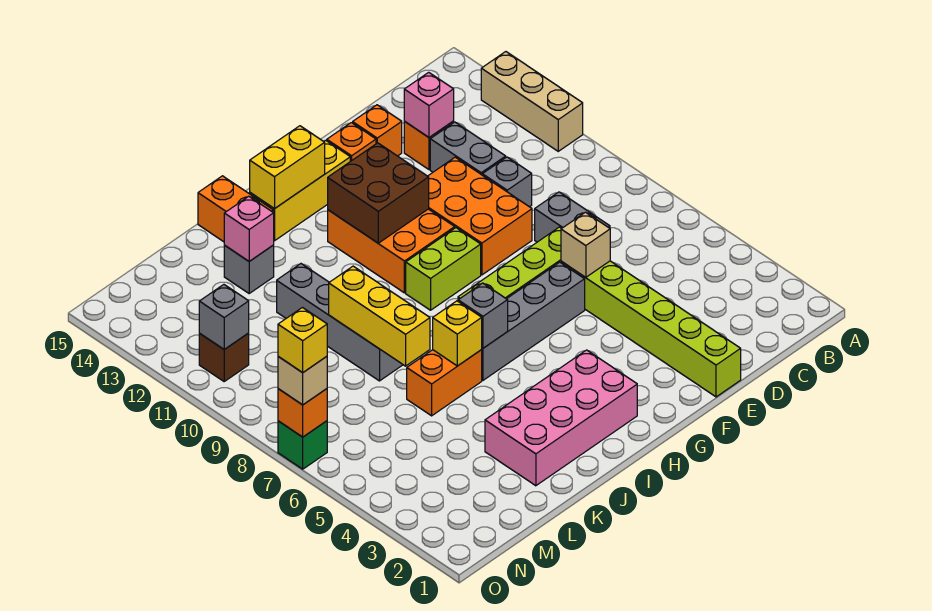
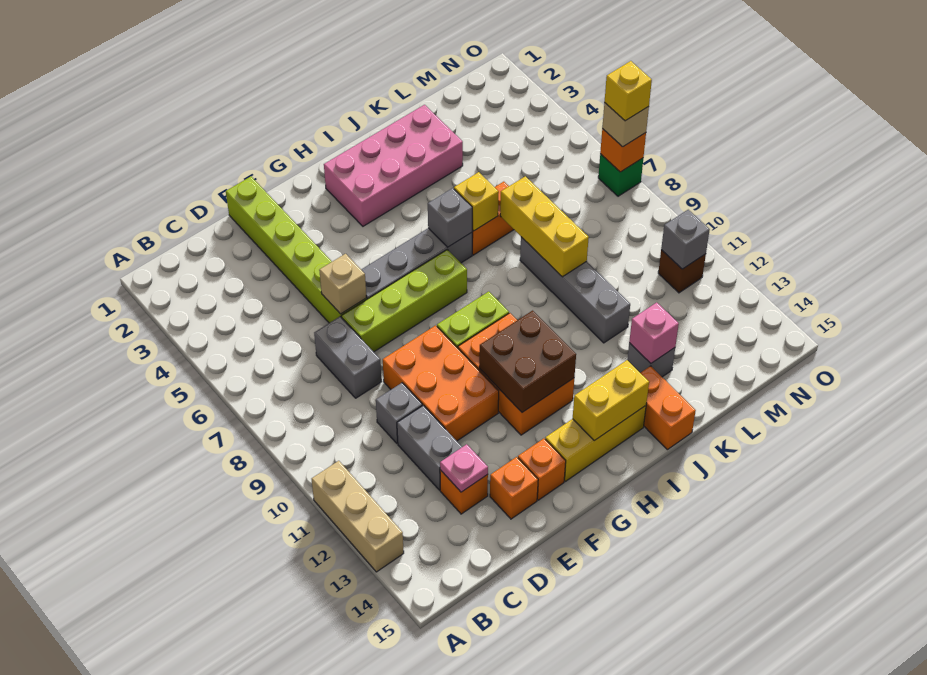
pink 1x1 brick [404,72,454,137] -> pink 1x1 plate [440,444,488,492]

